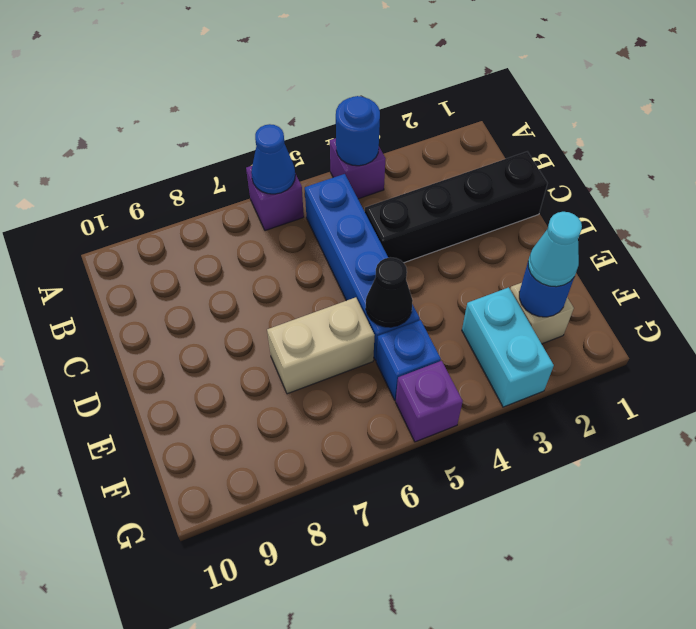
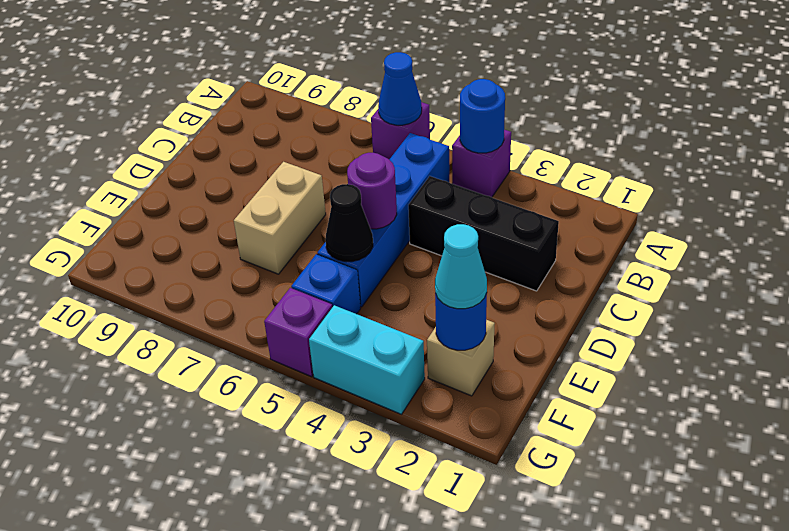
black 1x4 brick [365,152,547,263] -> black 1x3 brick [408,176,559,291]
none -> purple 1x1 round brick [347,153,397,229]
tan 1x2 brick [267,297,375,394] -> tan 1x2 brick turned to [234,162,326,274]
cyan 1x2 brick [462,287,554,407] -> cyan 1x2 brick turned to [309,305,425,414]

